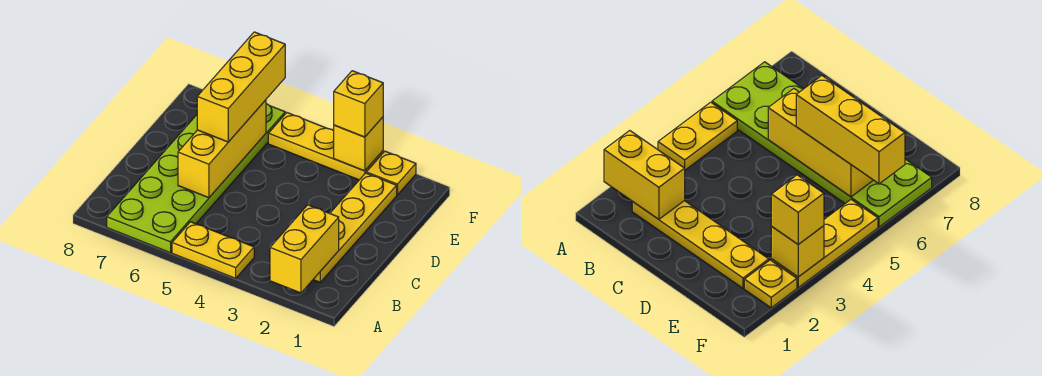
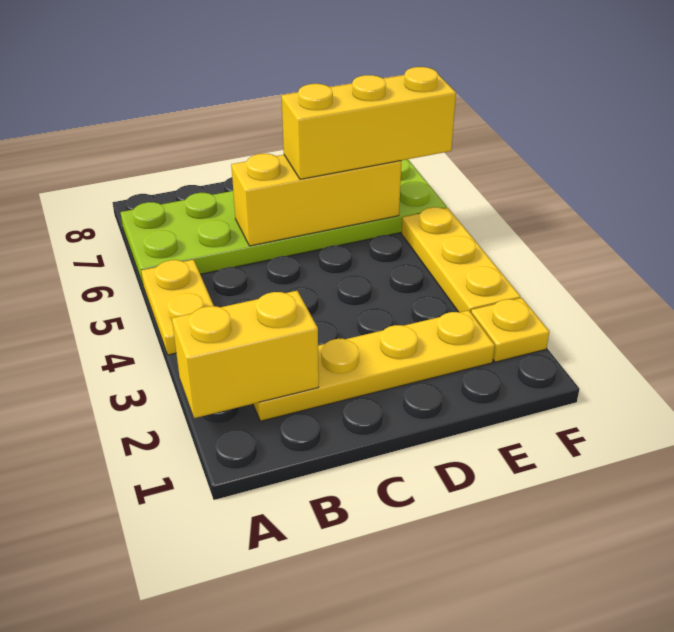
yellow 1x1 brick [334,117,383,171] -> none
yellow 1x1 brick [334,71,383,137] -> none

